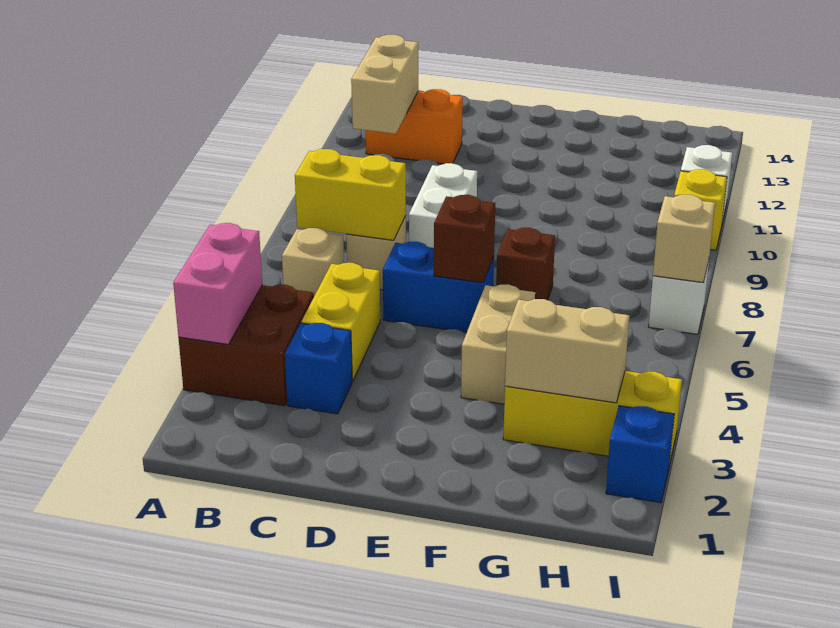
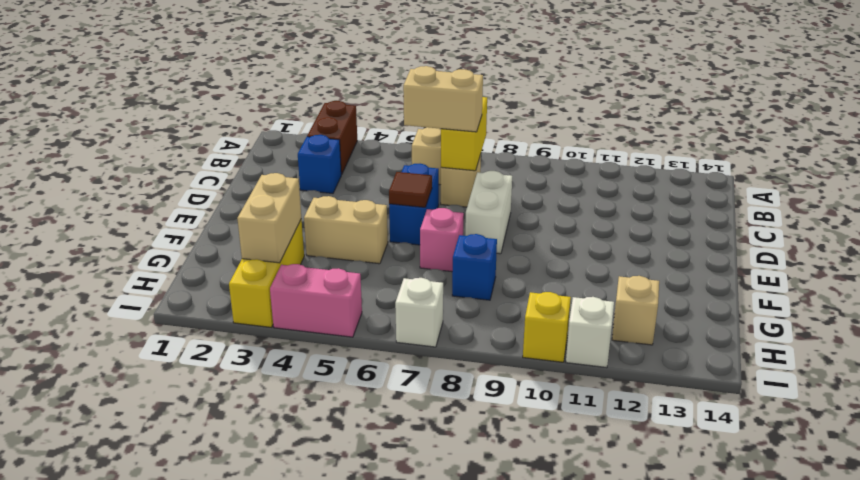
brown 2x2 brick [179,285,314,406] -> brown 1x2 brick [307,101,357,174]
pink 1x2 brick [173,223,262,345] -> pink 1x2 brick moved to [270,264,362,337]
tan 1x2 brick [351,35,418,134] -> tan 1x2 brick moved to [403,66,483,132]
orange 1x2 brick [366,89,463,164] -> none
yellow 1x2 brick [301,263,380,381] -> none
white 1x2 brick [409,163,477,248] -> white 1x2 brick turned to [465,171,512,254]
brown 1x1 brick [434,195,495,283] -> brown 1x1 tile [389,172,432,207]
brown 1x1 brick [496,228,555,300] -> pink 1x1 brick [420,208,464,272]
blue 1x1 brick [606,406,674,503] -> blue 1x1 brick moved to [452,234,497,300]
tan 1x1 brick [653,195,715,283] -> tan 1x1 brick moved to [612,276,659,345]

